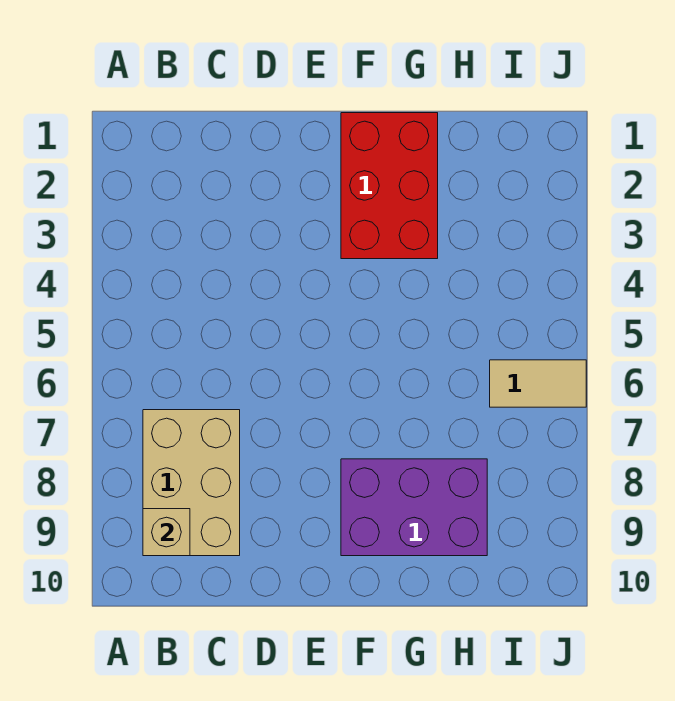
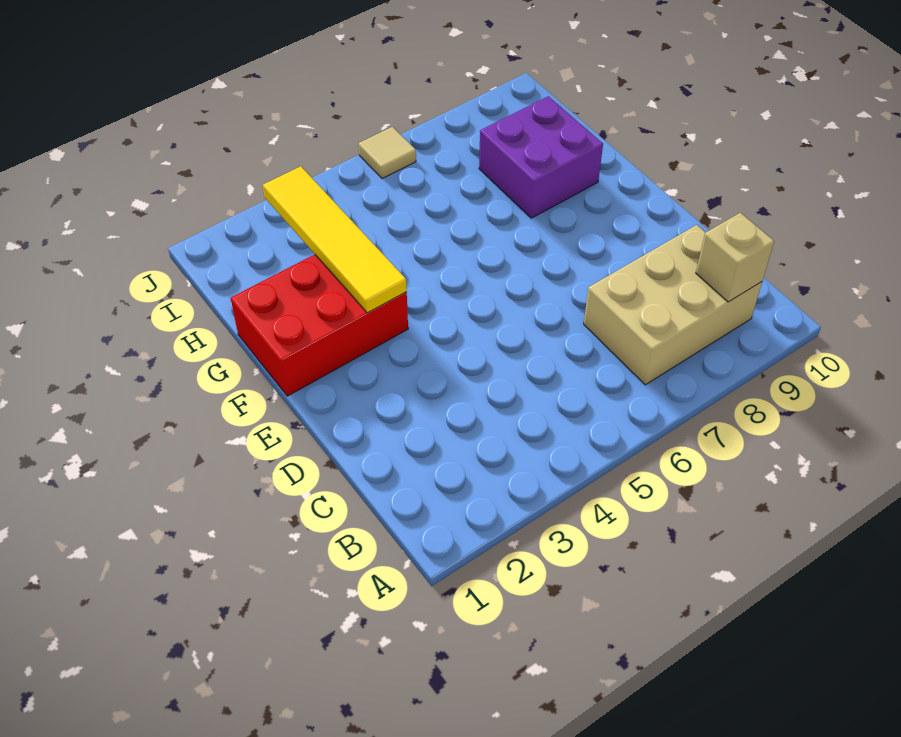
none -> yellow 1x4 tile [263,166,407,313]
purple 2x3 brick [341,459,487,556] -> purple 2x2 brick [479,96,603,218]
tan 1x2 tile [490,360,586,407] -> tan 1x1 tile [358,127,416,179]

